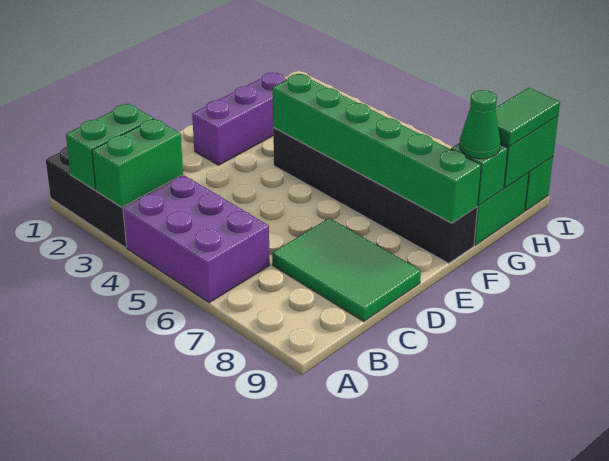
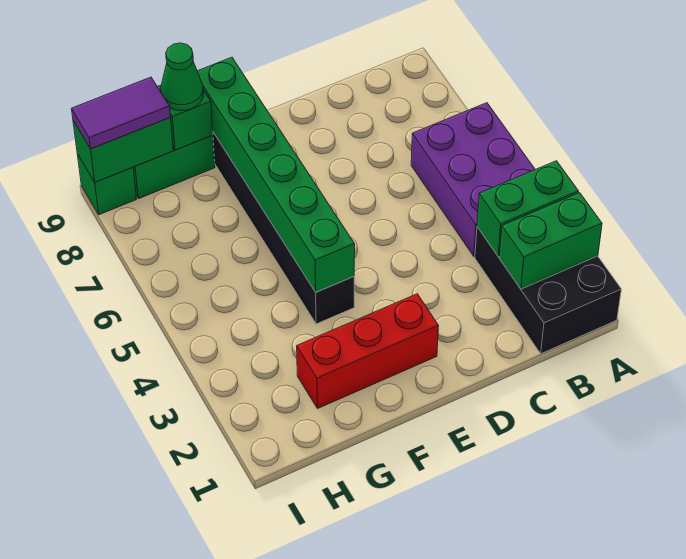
green 2x3 tile [272,218,421,321] -> none
purple 1x3 brick [192,73,287,165] -> red 1x3 brick [297,294,439,409]
green 1x2 tile [495,88,560,146] -> purple 1x2 tile [72,77,170,149]

